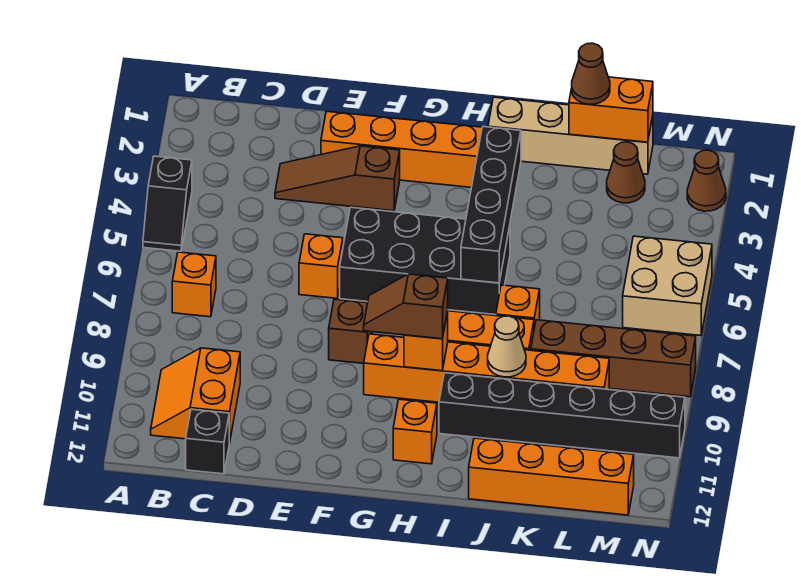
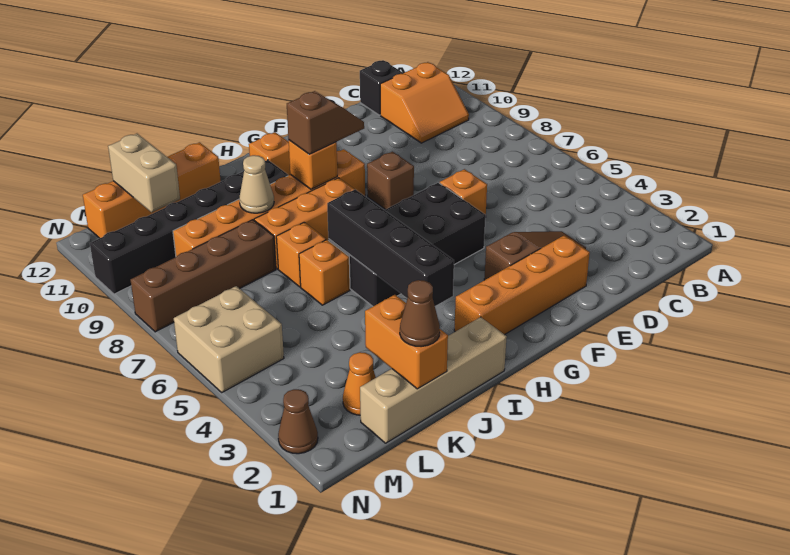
black 1x2 slope [143,156,192,251] -> none
orange 1x1 brick [172,252,216,317] -> orange 1x1 brick moved to [299,240,350,305]
orange 2x2 slope [151,348,240,443] -> orange 2x2 slope turned to [380,62,469,143]
orange 1x2 brick [569,77,653,142] -> orange 1x2 brick turned to [365,295,448,389]
brown 1x1 cone [607,142,645,203] -> orange 1x1 cone [343,352,376,415]
none -> tan 1x2 brick [108,134,180,212]

